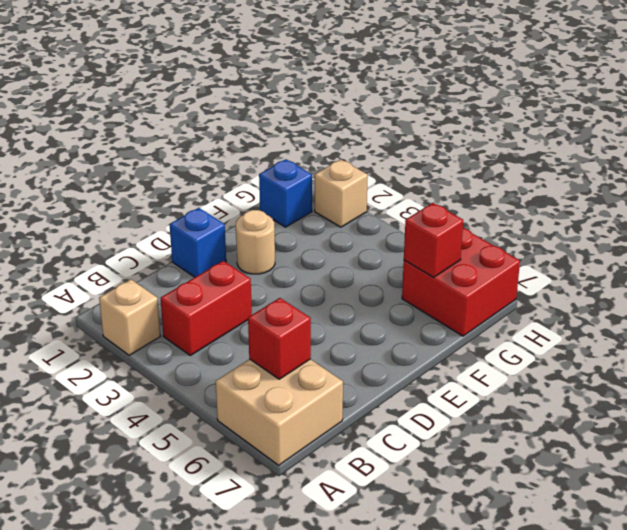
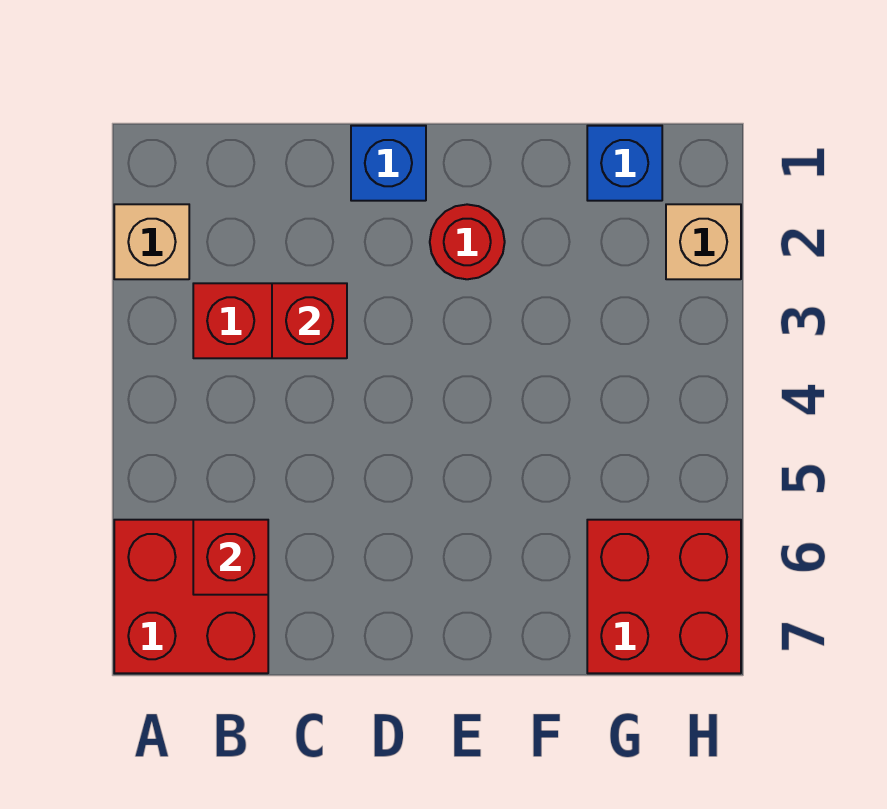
tan 2x2 brick [216,359,343,465] -> red 2x2 brick [114,520,268,673]
tan 1x1 round brick [236,210,275,274] -> red 1x1 round brick [430,204,505,279]
red 1x1 brick [404,203,463,278] -> red 1x1 brick moved to [272,283,347,358]

